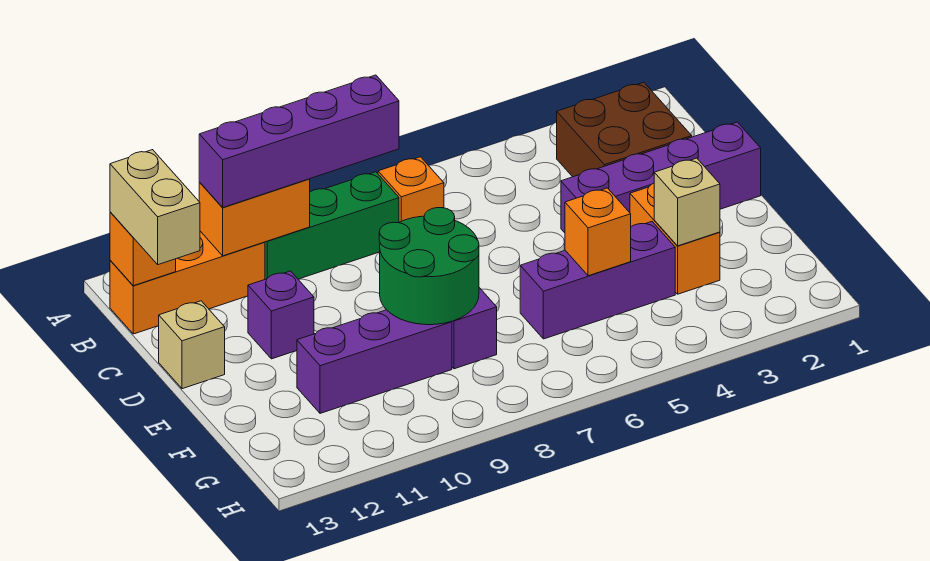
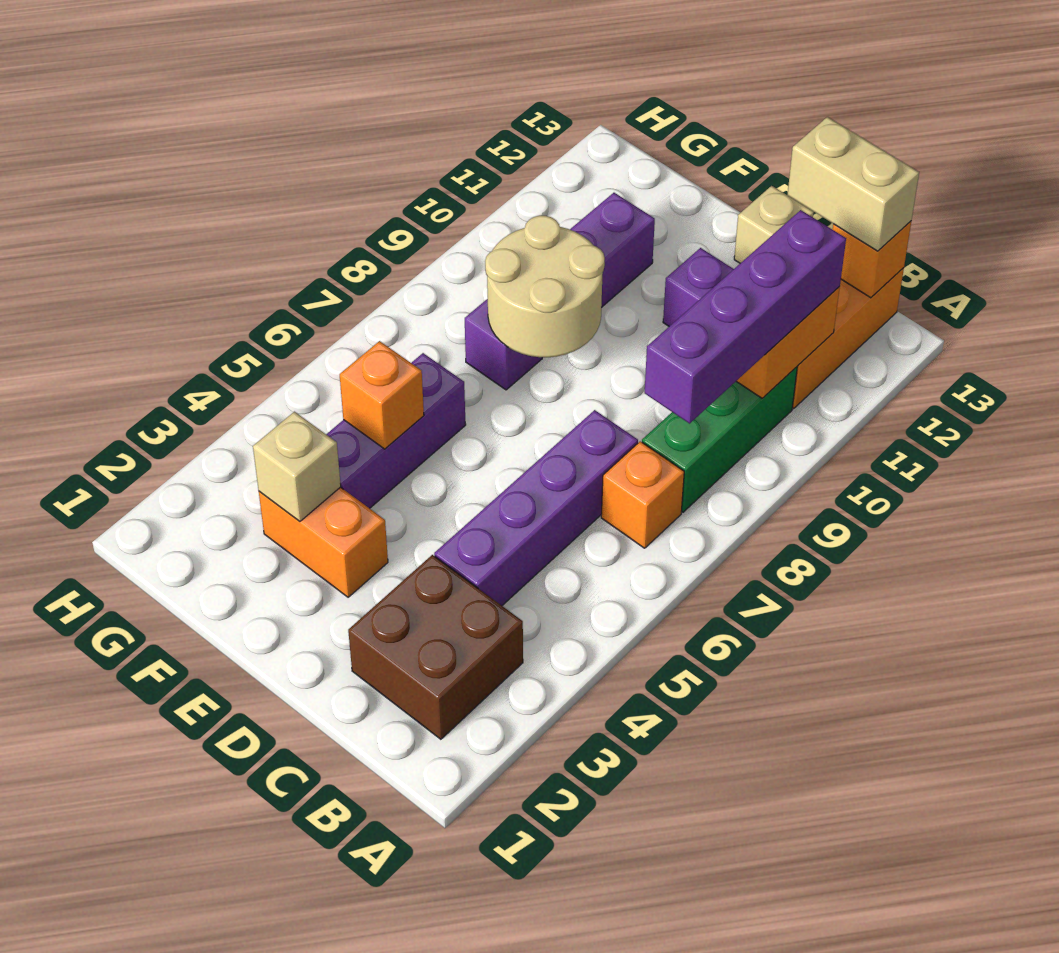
purple 1x4 brick [561,122,761,233] -> purple 1x4 brick moved to [434,410,638,605]
green 2x2 round brick [379,208,479,325] -> tan 2x2 round brick [485,216,605,357]

